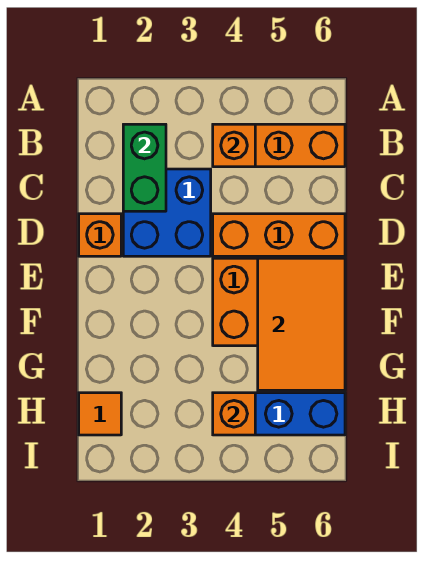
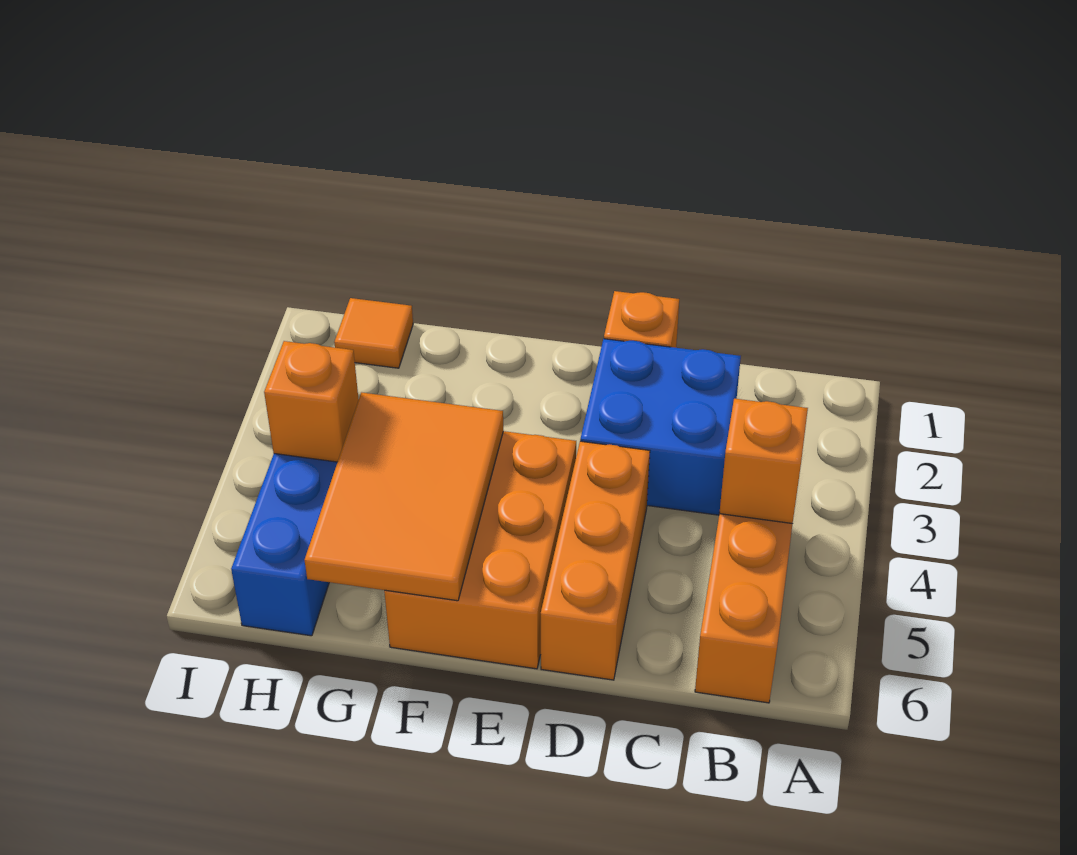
green 1x2 brick [123,124,166,211] -> none
orange 2x3 tile [258,258,345,390] -> orange 2x3 tile turned to [305,392,504,601]

